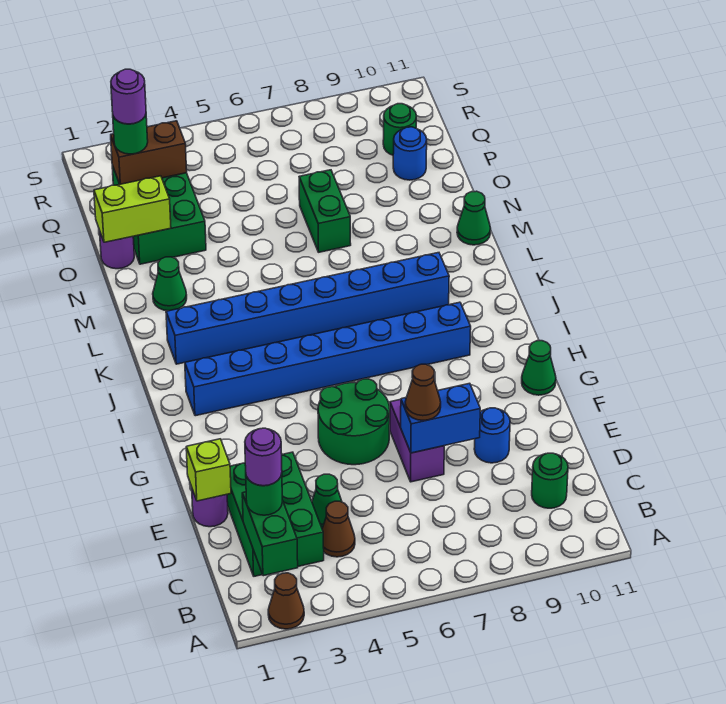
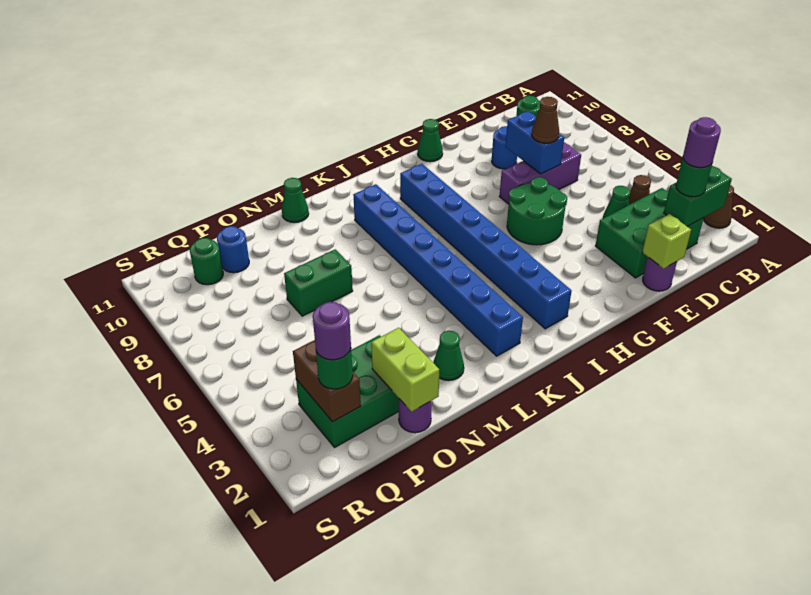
purple 1x2 brick [390,399,444,482] -> purple 1x3 brick [499,142,581,204]

